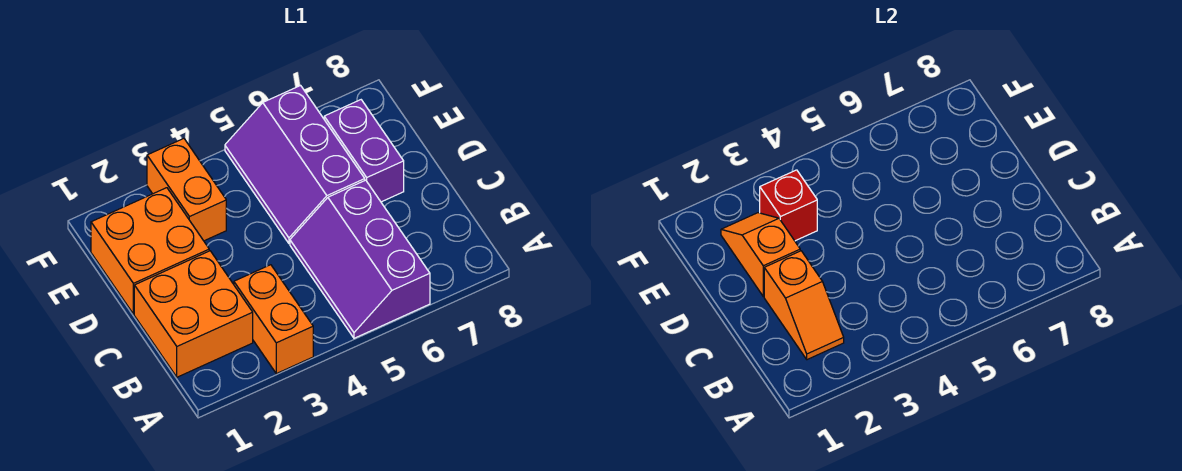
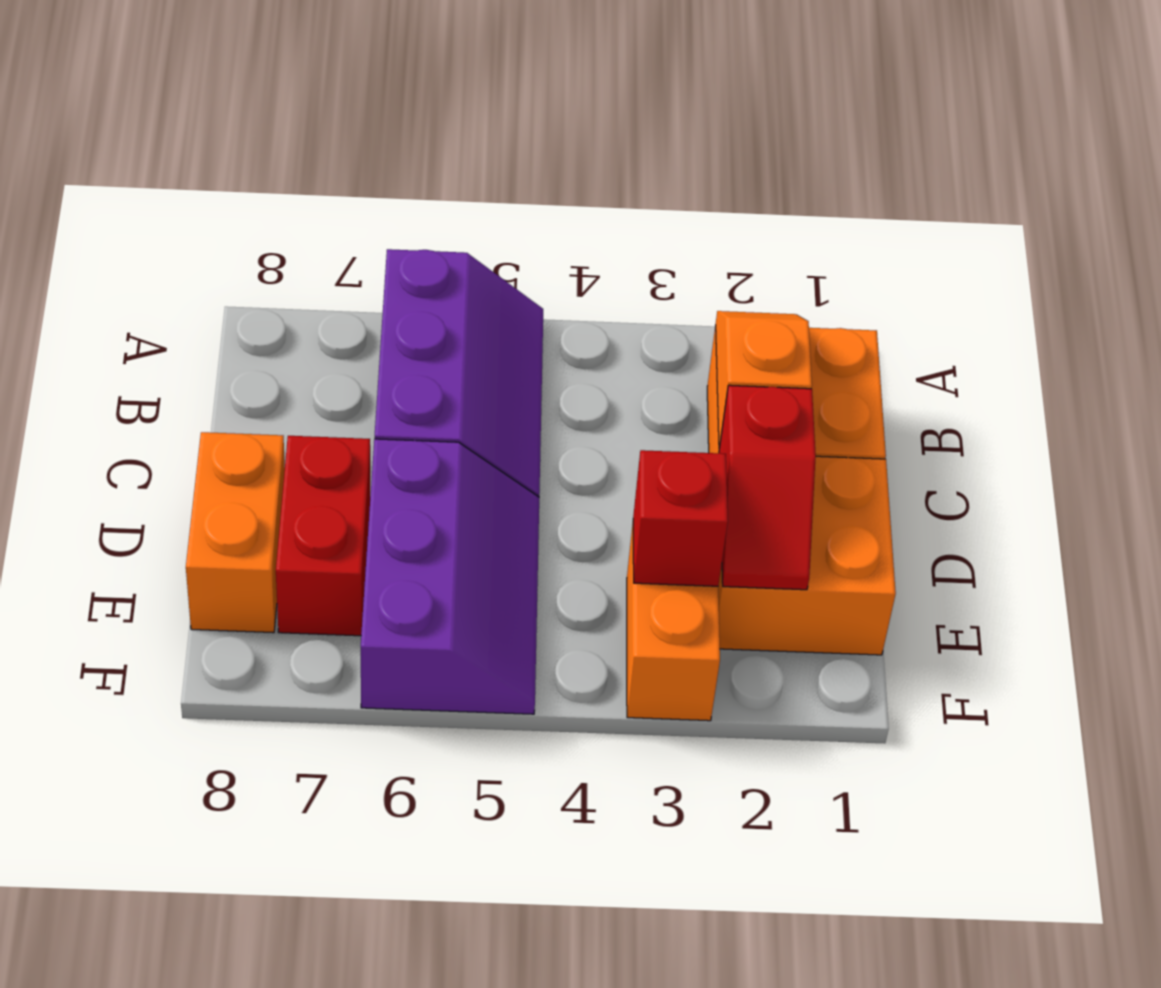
orange 1x2 brick [234,265,313,374] -> orange 1x2 brick moved to [186,432,285,633]
orange 1x2 slope [721,213,800,296] -> red 1x2 slope [719,385,816,590]
purple 1x2 brick [324,100,404,202] -> red 1x2 brick [276,436,370,636]

